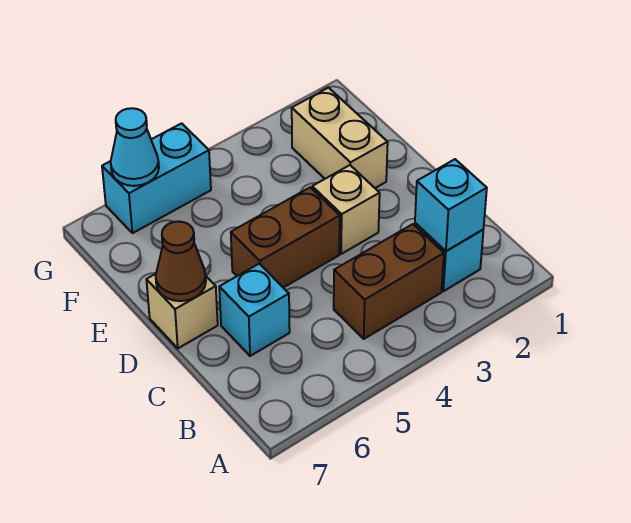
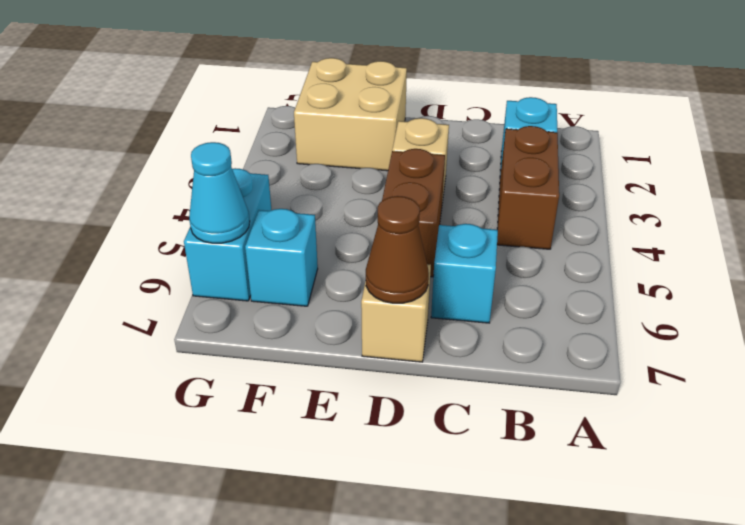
cyan 1x1 brick [415,159,487,251] -> cyan 1x1 brick moved to [245,209,318,306]
tan 1x2 brick [292,88,388,188] -> tan 2x2 brick [294,58,407,171]

